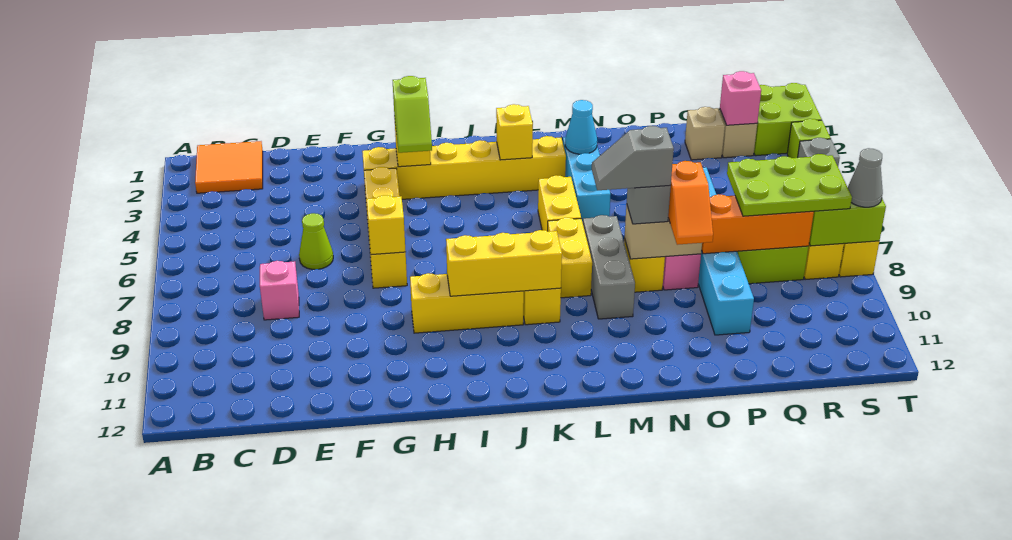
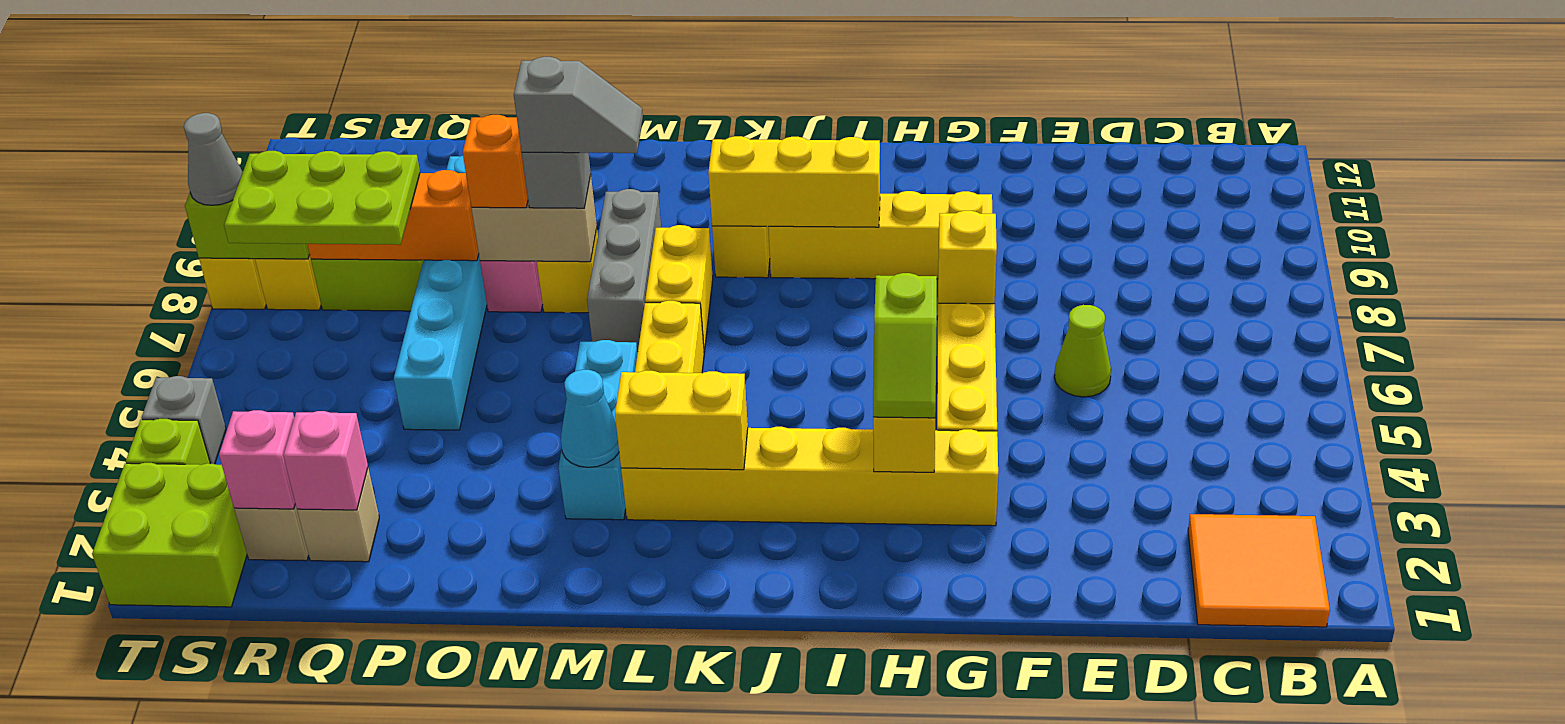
pink 1x1 brick [260,261,299,320] -> pink 1x1 brick moved to [283,411,368,510]
lime 1x2 slope [393,76,432,153] -> lime 1x2 slope turned to [873,273,937,418]
yellow 1x3 brick [410,273,524,333] -> yellow 1x4 brick [768,191,992,279]
yellow 1x1 brick [496,104,533,160] -> yellow 1x2 brick [615,370,748,470]

